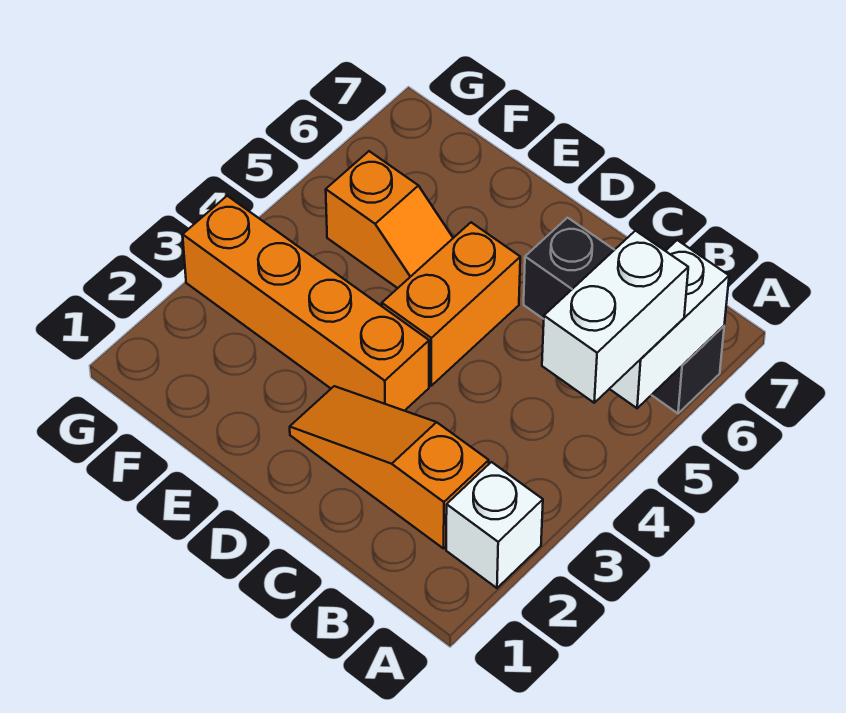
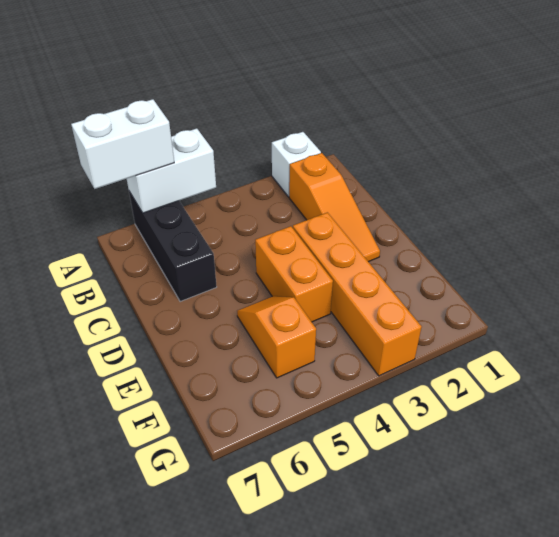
white 1x2 brick [542,231,688,403] -> white 1x2 brick moved to [71,99,174,189]
orange 1x2 brick [382,222,520,386] -> orange 1x2 brick turned to [255,226,333,322]

